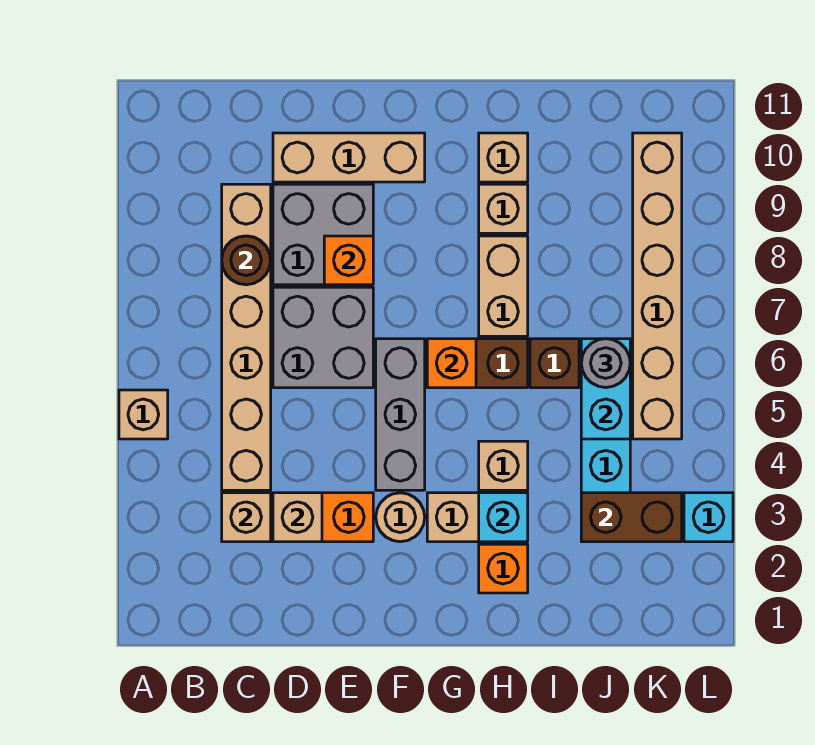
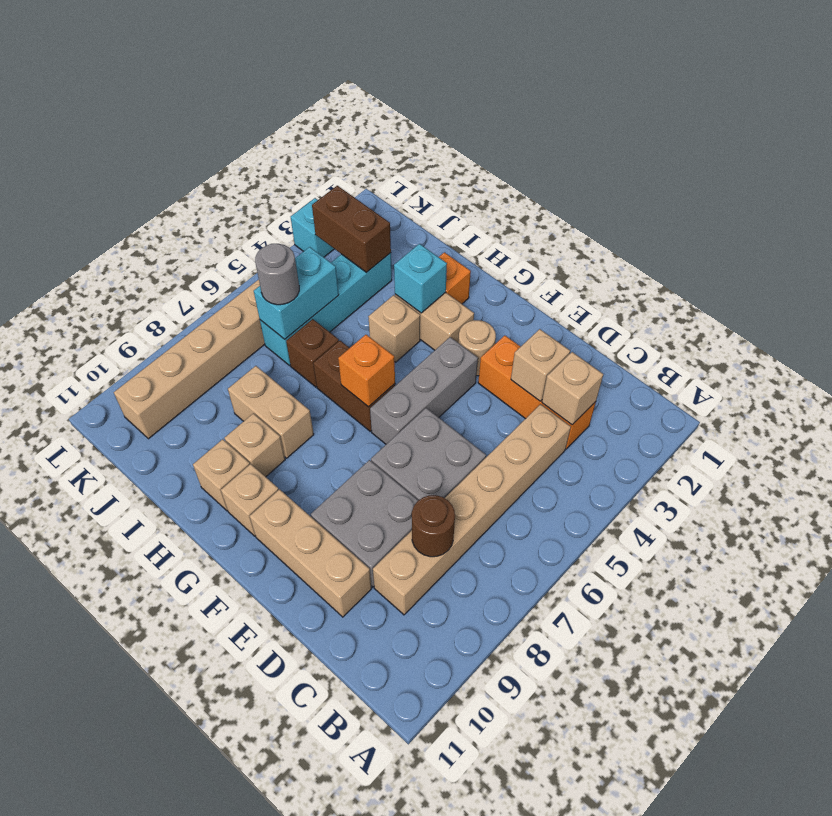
tan 1x1 brick [119,390,168,439] -> tan 1x1 brick moved to [221,464,279,536]
orange 1x1 brick [324,236,373,285] -> none
tan 1x2 brick [479,236,528,336] -> tan 1x2 brick turned to [228,366,314,458]

